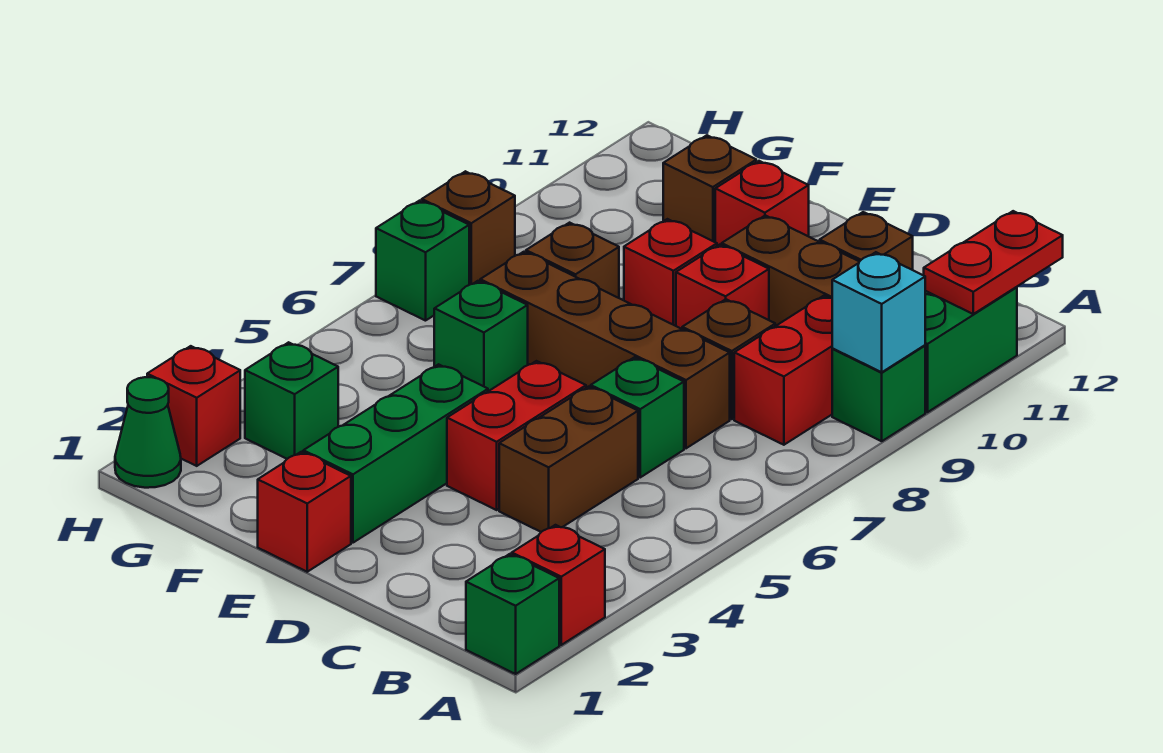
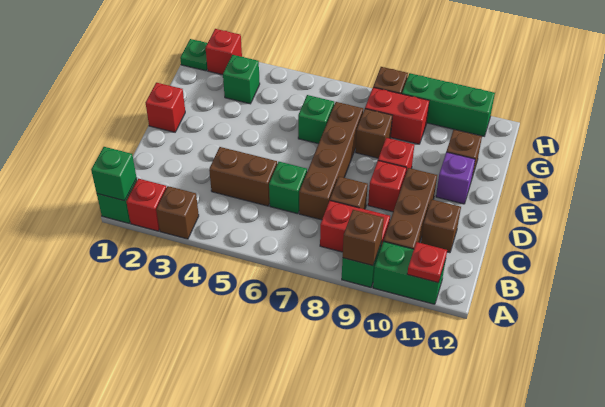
none -> brown 1x1 brick [156,186,199,239]
cyan 1x1 brick [832,252,925,372] -> brown 1x1 brick [343,210,384,266]
red 1x2 plate [924,211,1063,314] -> red 1x1 plate [407,242,447,283]
red 1x2 brick [447,361,586,510] -> red 1x2 brick moved to [365,87,429,144]
green 1x3 brick [303,364,488,543] -> green 1x3 brick moved to [402,73,495,136]
red 1x1 brick [715,161,809,246] -> purple 1x1 brick [436,152,475,204]
green 1x1 cone [115,377,181,488] -> green 1x1 plate [180,39,207,71]
green 1x1 brick [376,201,469,321] -> green 1x1 brick moved to [91,147,137,201]

